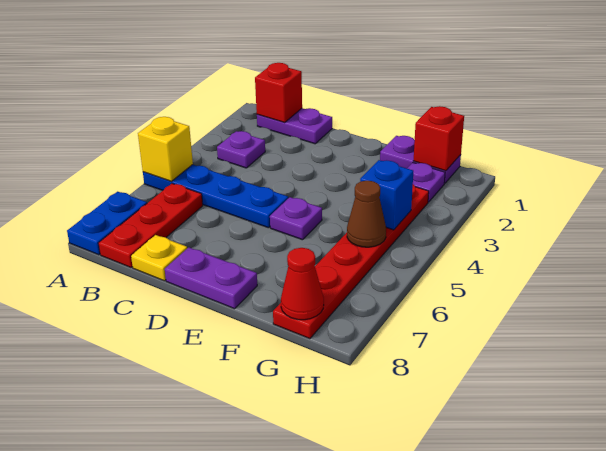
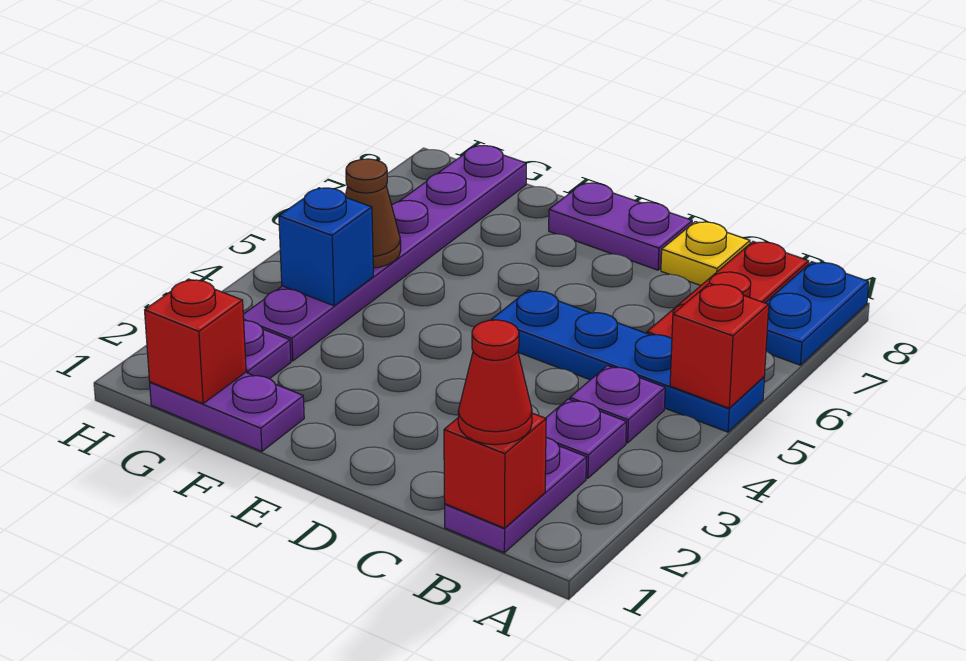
yellow 1x1 brick [138,117,193,181] -> red 1x1 brick [670,283,769,408]
purple 1x2 plate [257,108,332,144] -> purple 1x2 plate turned to [445,437,587,553]
purple 1x1 plate [270,197,322,240] -> purple 1x1 plate moved to [570,366,665,443]
red 1x6 plate [273,184,429,339] -> purple 1x6 plate [243,146,526,361]
red 1x1 cone [281,248,324,320] -> red 1x1 cone moved to [458,320,532,445]

